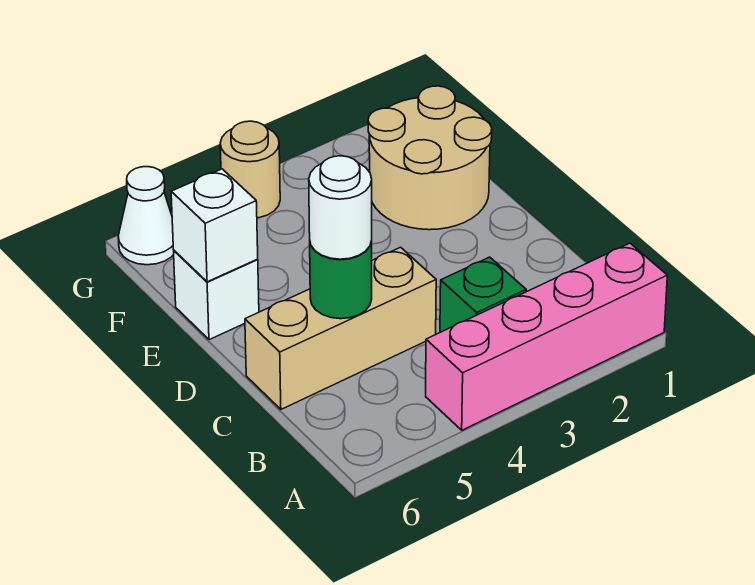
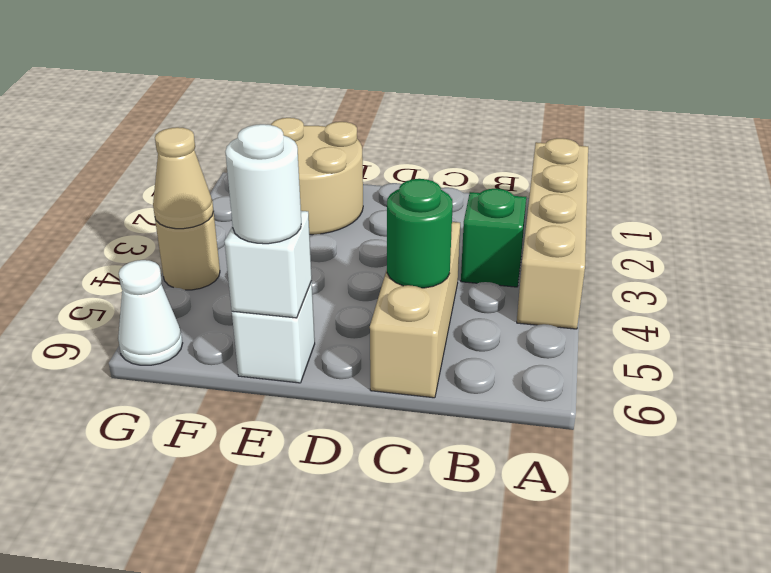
pink 1x4 brick [426,243,667,430] -> tan 1x4 brick [517,138,588,329]
white 1x1 round brick [309,156,372,259] -> white 1x1 round brick moved to [225,124,301,244]
none -> tan 1x1 cone [153,127,214,229]

